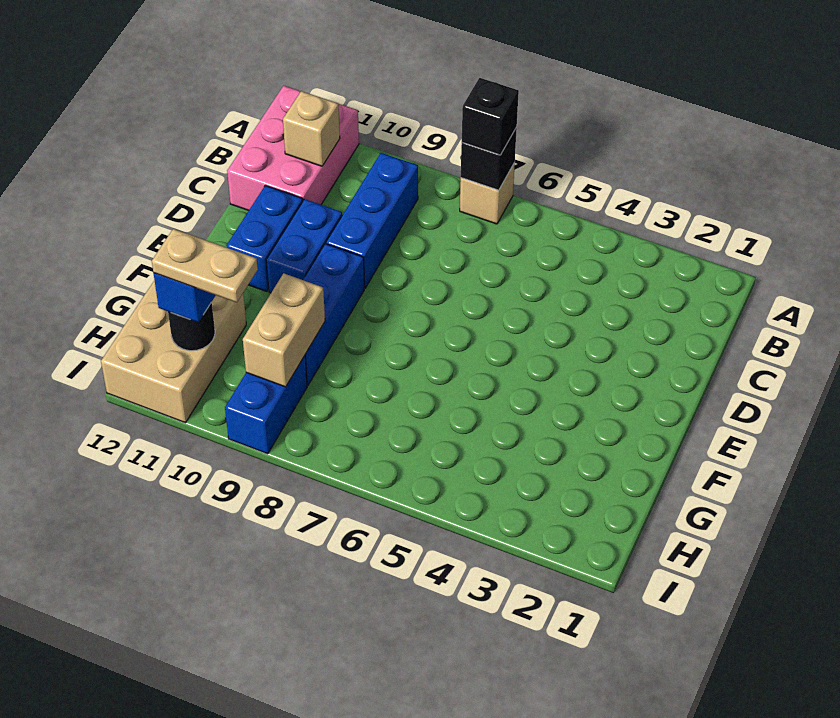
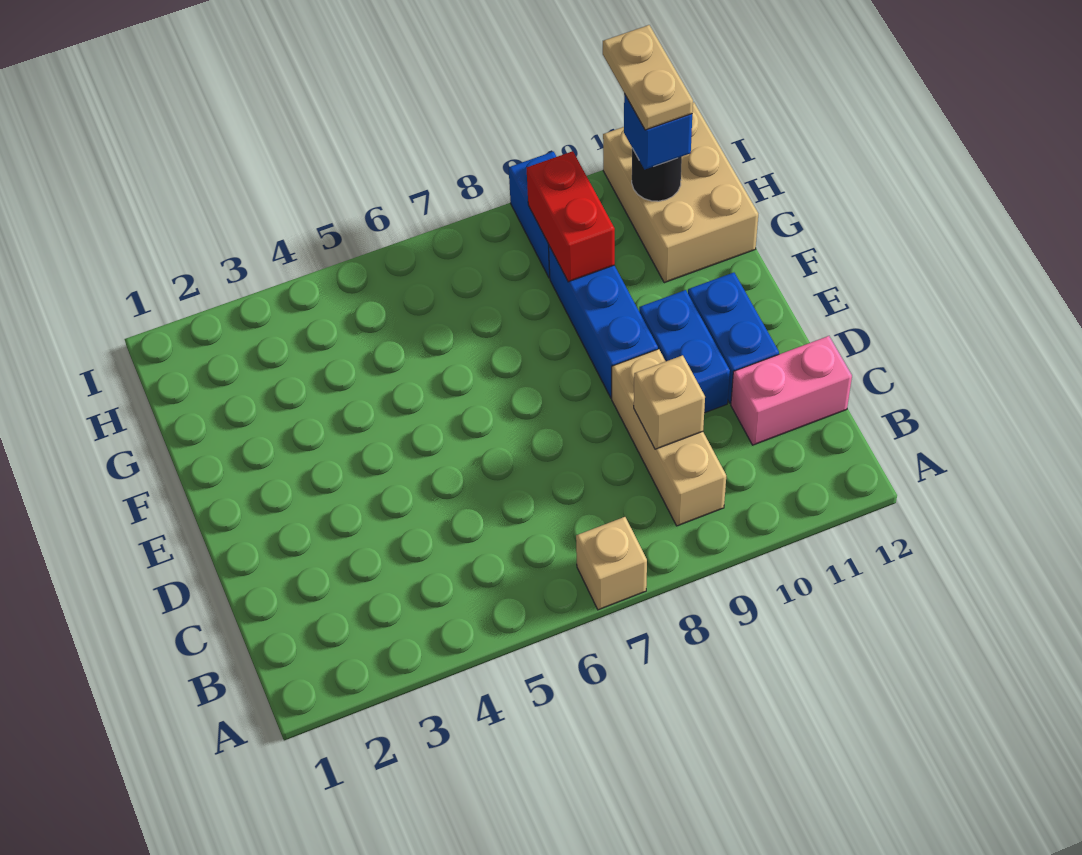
black 1x1 brick [461,128,517,190] -> none
black 1x1 brick [462,78,519,155] -> none
pink 2x3 brick [227,86,359,210] -> pink 1x2 brick [731,336,852,445]
blue 1x3 brick [326,153,418,288] -> tan 1x3 brick [612,349,726,526]
tan 1x1 brick [283,91,340,166] -> tan 1x1 brick moved to [634,355,705,449]
tan 1x2 brick [243,273,325,387] -> red 1x2 brick [527,151,615,282]
tan 1x2 plate [152,229,258,303] -> tan 1x2 plate turned to [603,25,693,130]

